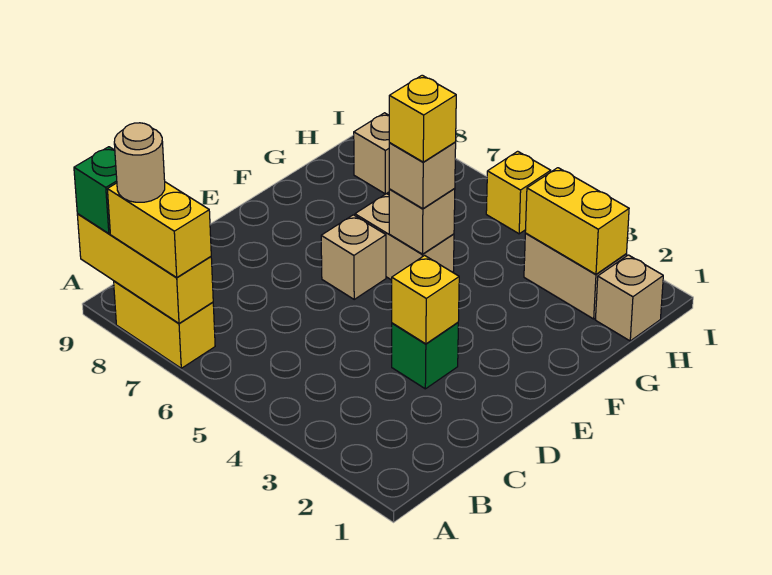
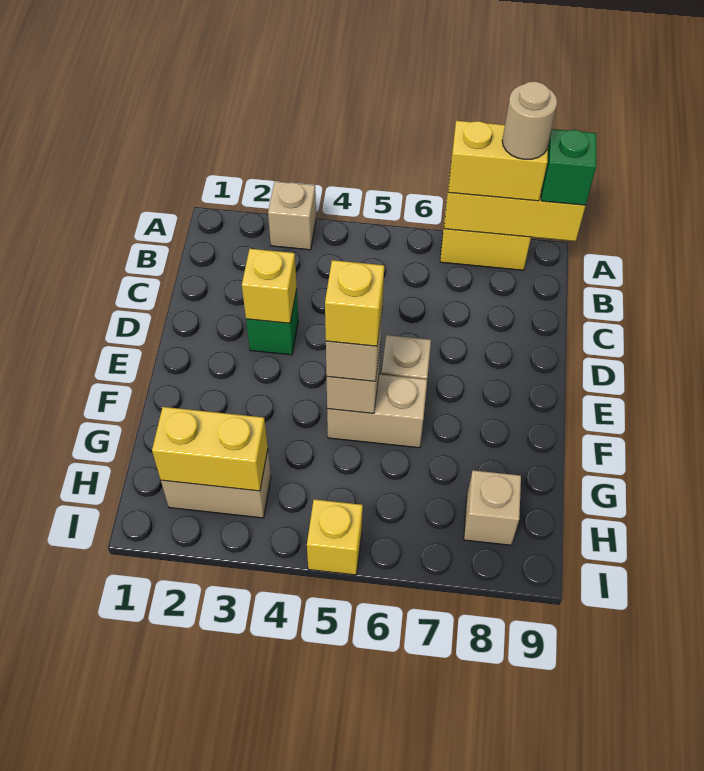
tan 1x1 brick [596,255,663,341] -> tan 1x1 brick moved to [268,181,316,250]

